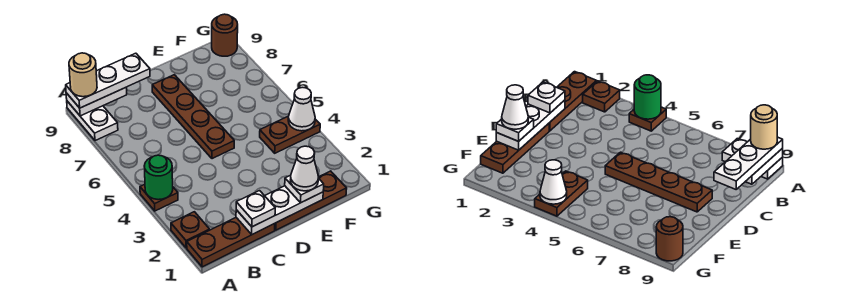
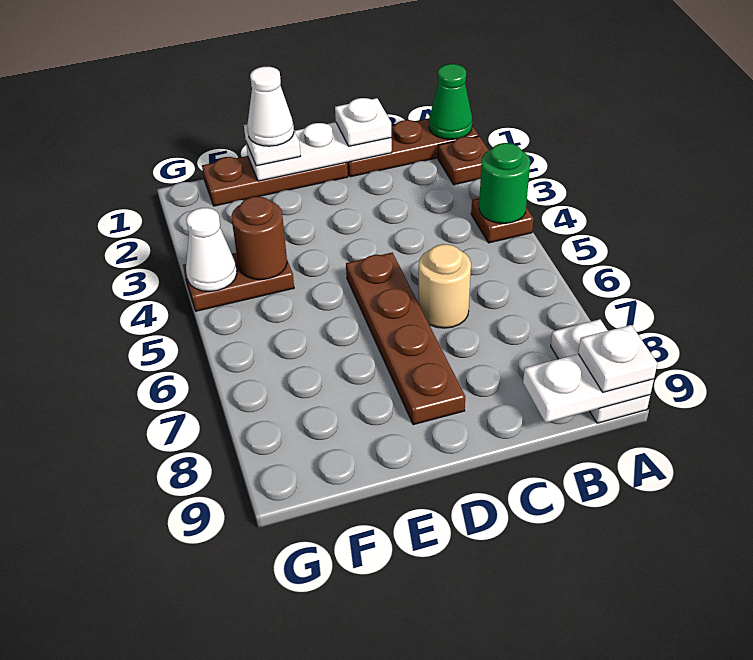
none -> green 1x1 cone [429,64,472,139]
white 1x3 plate [66,53,150,108] -> white 1x1 plate [578,325,657,392]
tan 1x1 round brick [69,53,97,97] -> tan 1x1 round brick moved to [419,244,471,328]
brown 1x1 round brick [212,14,238,56] -> brown 1x1 round brick moved to [231,197,287,280]

